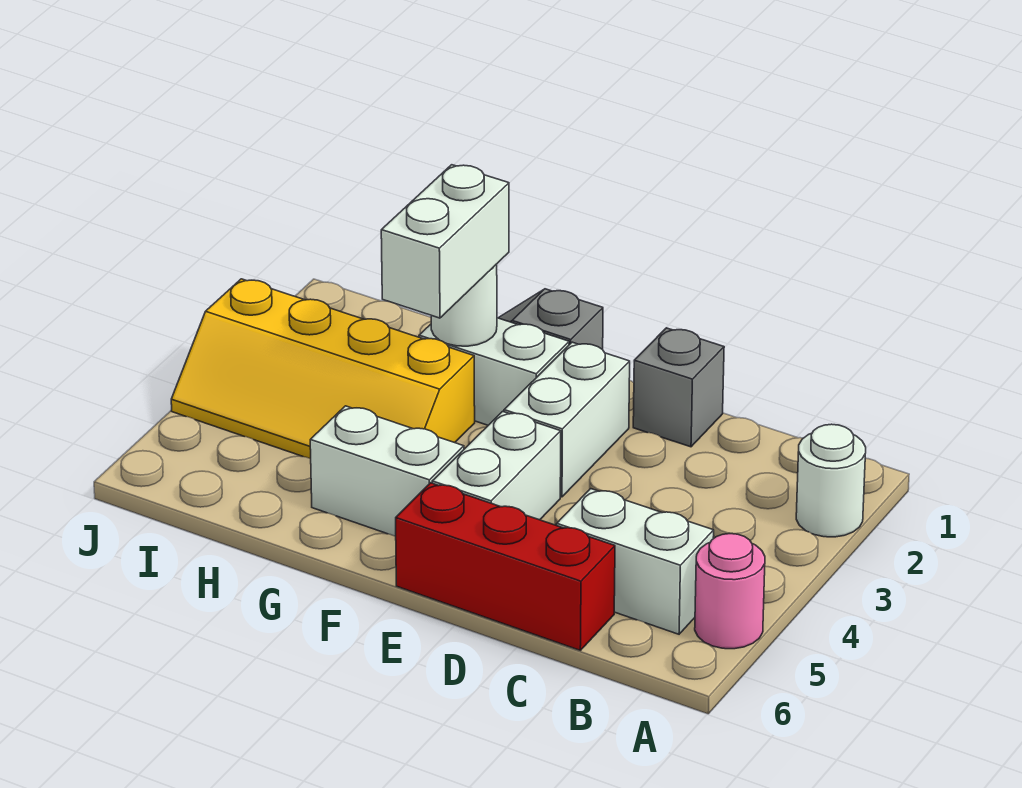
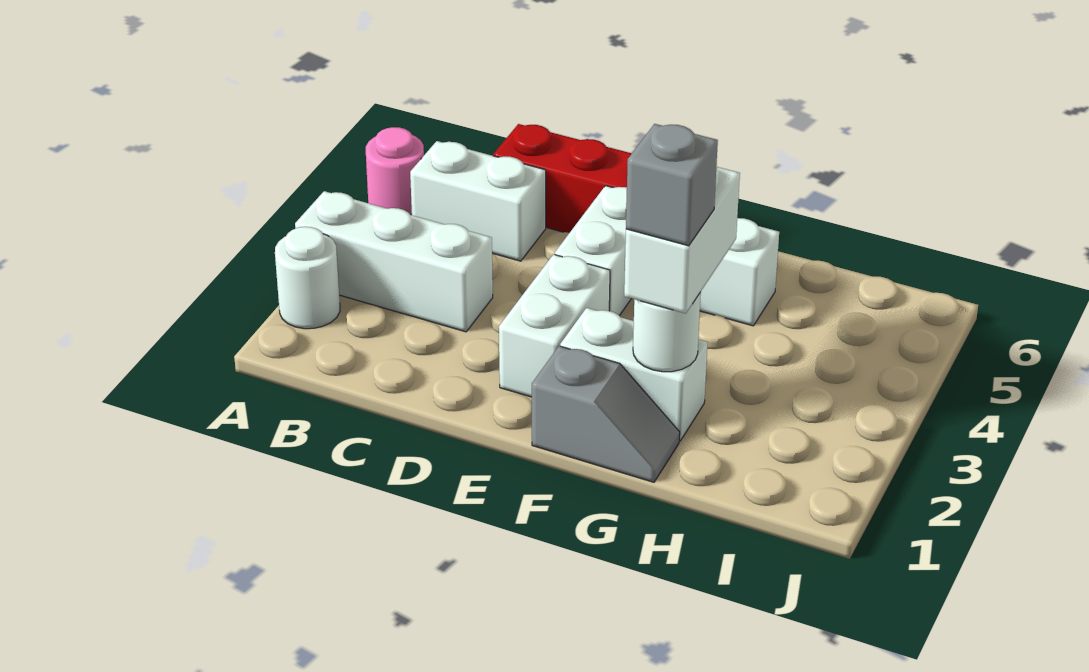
none -> white 1x3 brick [295,191,493,332]
grey 1x1 brick [633,328,724,447] -> grey 1x1 brick moved to [626,124,718,246]
yellow 2x4 slope [171,279,475,459] -> none

